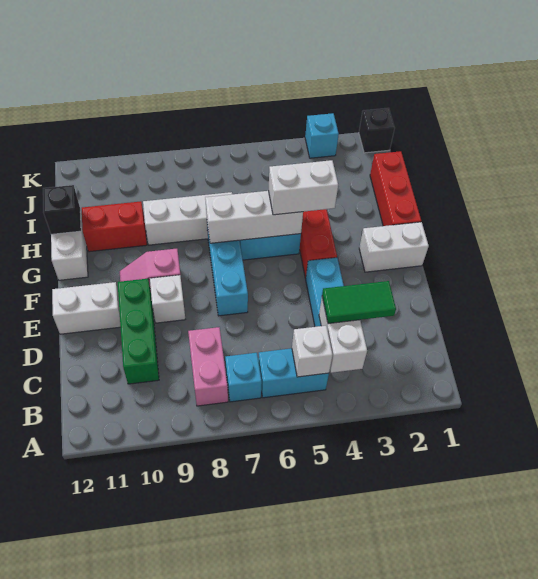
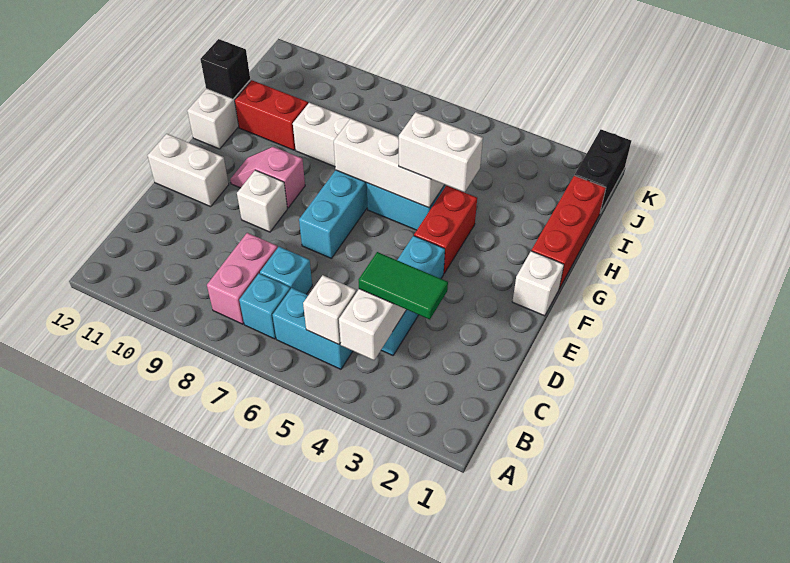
green 1x3 brick [118,279,159,384] -> none
white 1x2 brick [359,222,429,272] -> white 1x1 brick [512,251,564,316]
black 1x1 brick [359,108,395,153] -> black 1x2 brick [575,130,631,213]
cyan 1x1 brick [305,113,339,158] -> cyan 1x1 brick moved to [260,247,312,294]

